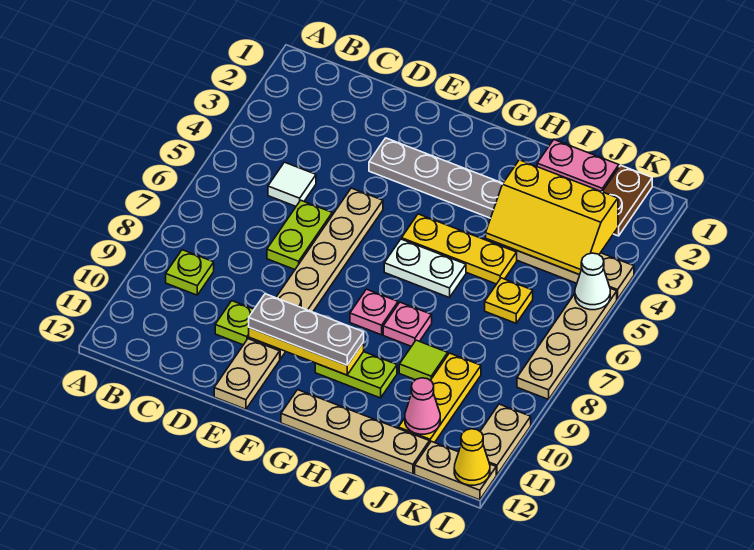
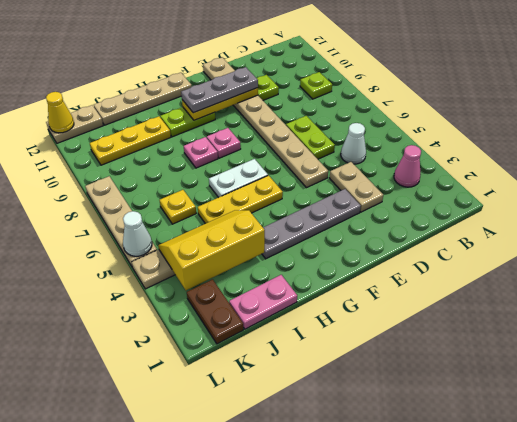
white 1x1 tile [268,162,316,206] -> white 1x1 cone [341,123,366,164]
lime 1x1 tile [399,340,448,380] -> none
yellow 1x3 plate [398,353,481,443] -> yellow 1x3 plate turned to [90,116,171,165]
pink 1x1 cone [405,378,440,434] -> pink 1x1 cone moved to [394,145,421,187]
tan 1x2 plate [480,404,531,475] -> tan 1x2 plate moved to [330,162,383,212]

